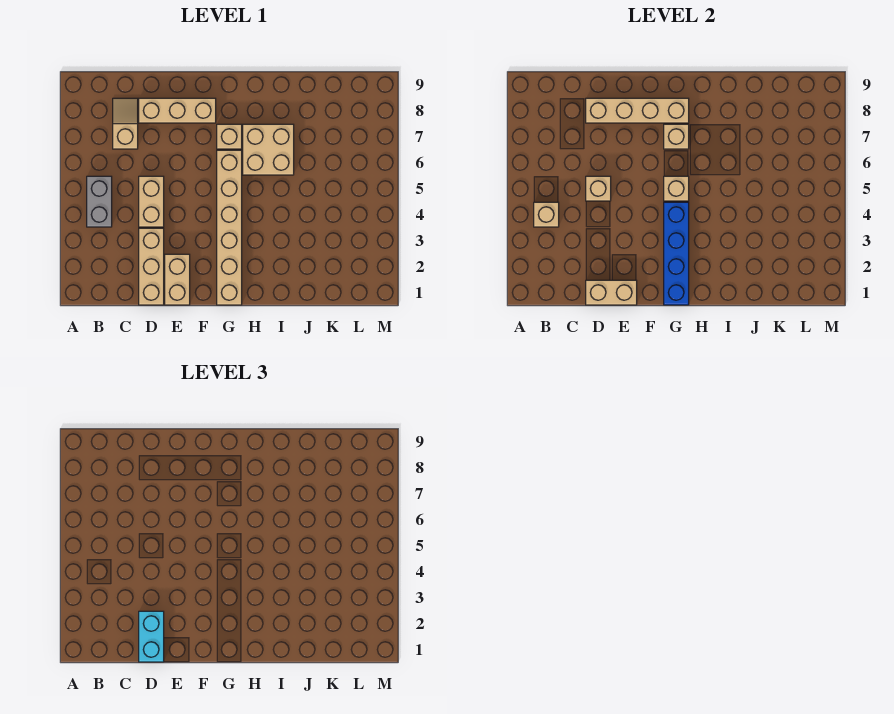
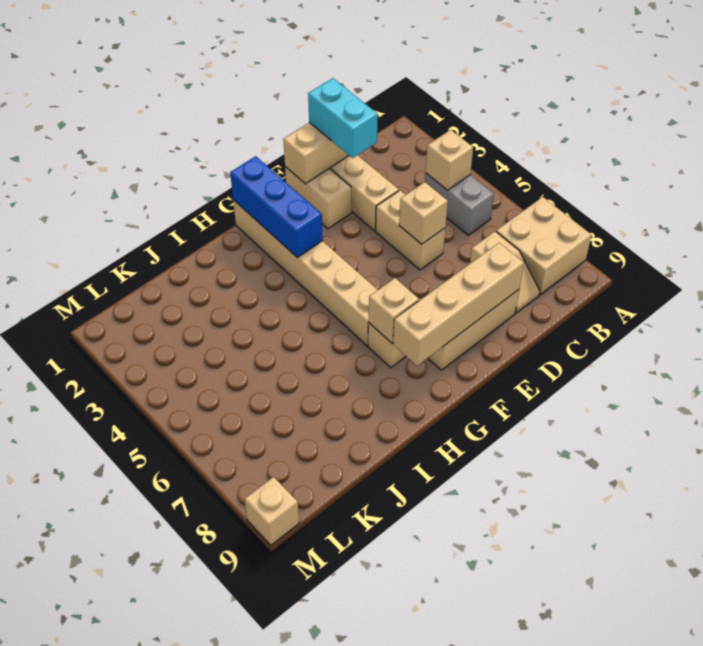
blue 1x4 brick [664,202,689,305] -> blue 1x3 brick [230,156,323,257]
tan 1x1 brick [664,176,689,201] -> tan 1x1 brick moved to [245,477,299,545]
tan 2x2 brick [243,124,294,175] -> tan 2x2 brick moved to [496,197,591,295]

